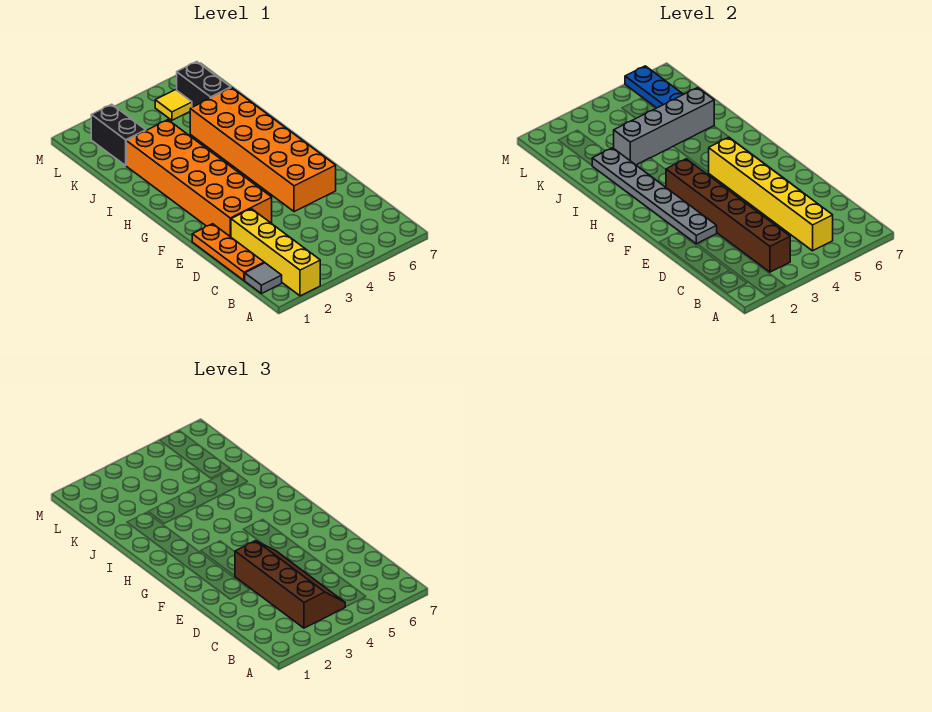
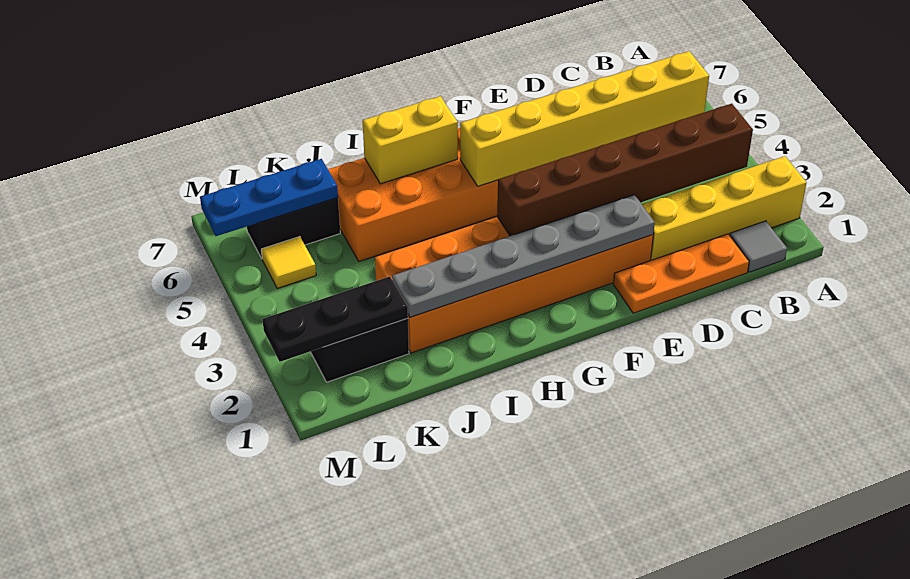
brown 2x4 slope [235,541,345,628] -> none
none -> yellow 1x2 brick [363,96,458,184]
grey 1x4 brick [614,88,714,165] -> none
none -> black 1x3 plate [262,276,408,362]

